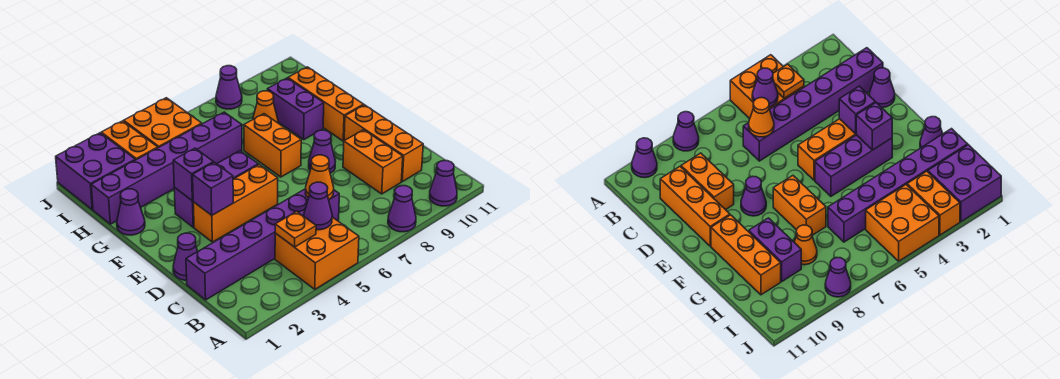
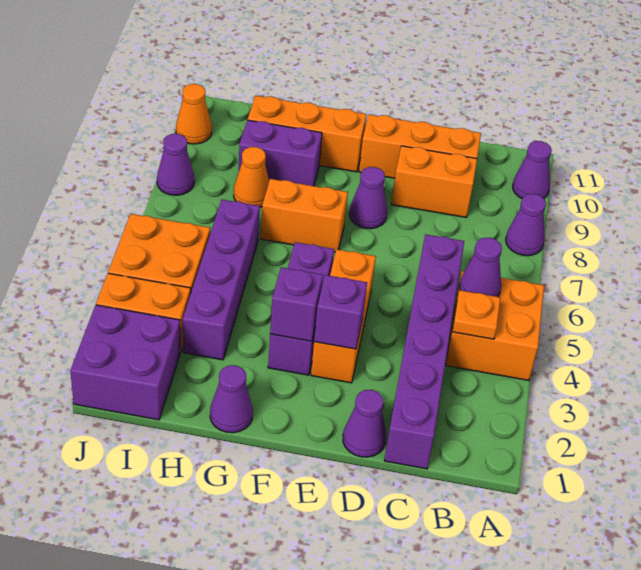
orange 1x1 cone [305,155,334,200] -> orange 1x1 cone moved to [176,84,212,144]
purple 1x6 brick [91,112,242,224] -> purple 1x4 brick [183,200,260,360]

